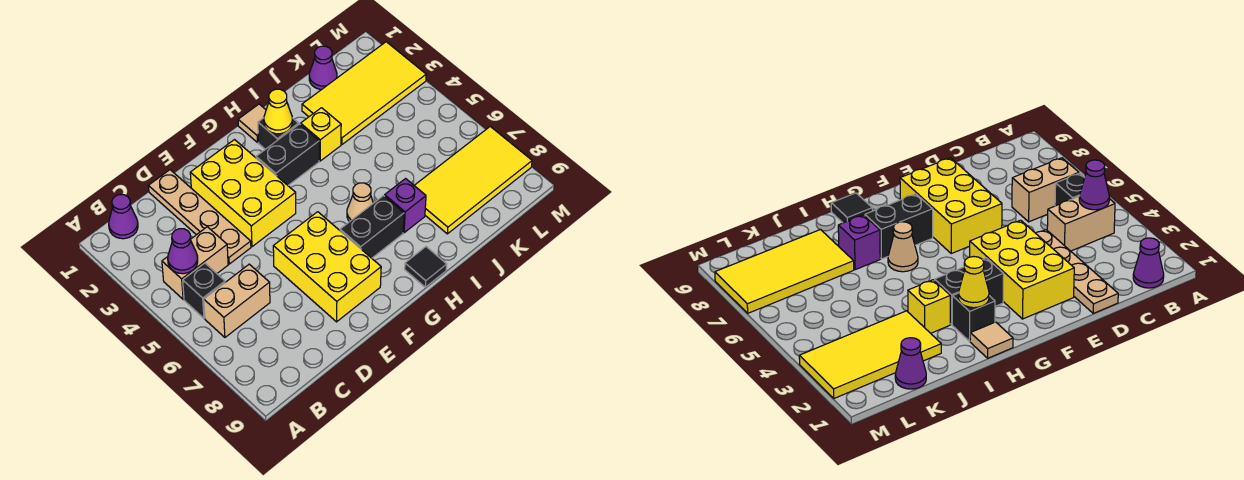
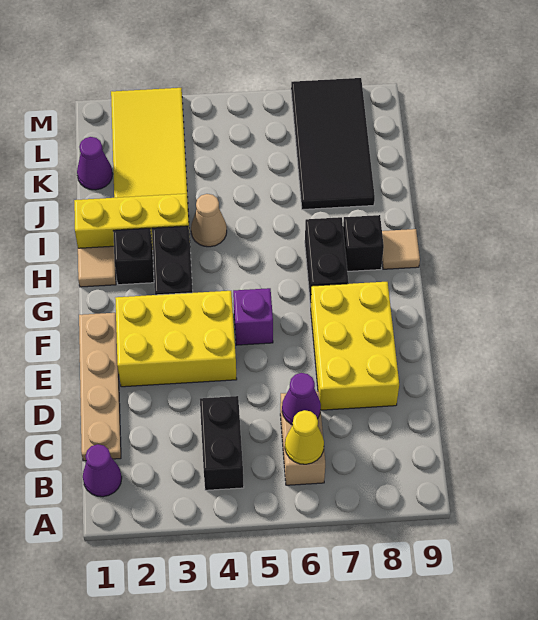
tan 1x2 brick [162,227,228,299] -> black 1x2 brick [200,396,244,490]
purple 1x1 cone [168,229,198,274] -> purple 1x1 cone moved to [282,373,321,425]
black 1x1 brick [183,263,225,318] -> black 1x1 brick moved to [343,215,384,271]
tan 1x4 plate [148,170,251,264] -> tan 1x4 plate turned to [79,313,121,461]
yellow 2x3 brick [273,212,381,322] -> yellow 2x3 brick turned to [310,282,399,410]
yellow 1x1 cone [264,89,292,134] -> yellow 1x1 cone moved to [285,410,324,464]
tan 1x1 cone [347,183,373,222] -> tan 1x1 cone moved to [191,194,227,247]
black 1x1 tile [405,247,447,287] -> tan 1x1 tile [382,229,420,269]
yellow 1x1 brick [301,108,341,161] -> yellow 1x3 brick [74,194,190,250]
purple 1x1 brick [385,179,426,233] -> purple 1x1 brick moved to [233,288,273,345]
yellow 2x4 tile [414,127,532,234] -> black 2x4 tile [291,78,375,210]

